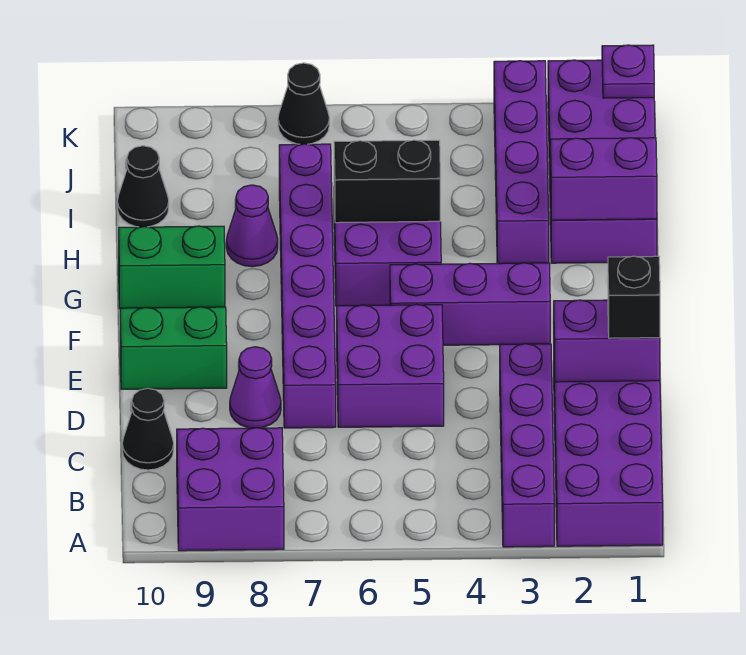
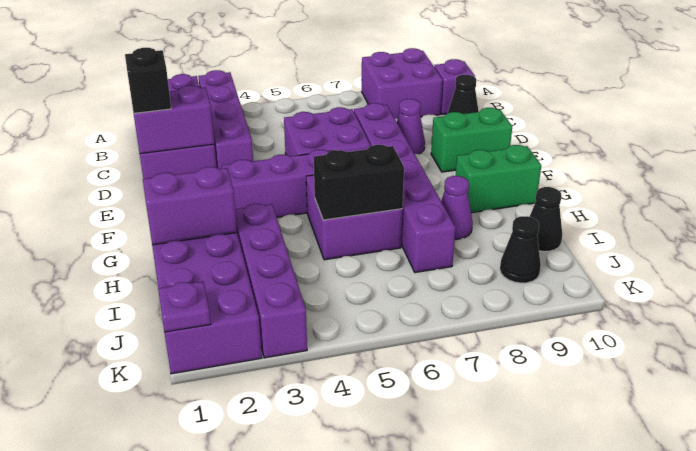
none -> purple 1x1 brick [434,59,475,114]
black 1x1 cone [278,63,329,144] -> black 1x1 cone moved to [500,216,541,283]

